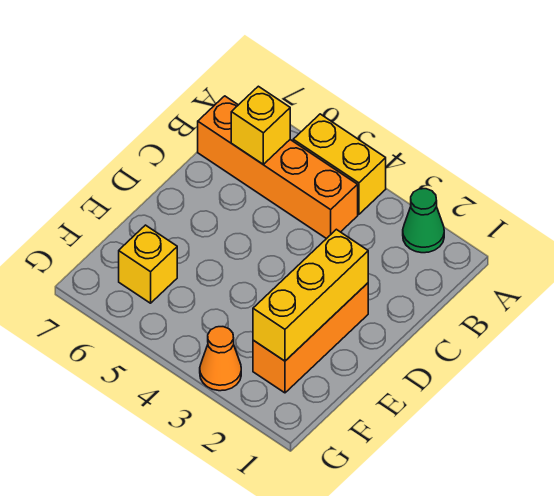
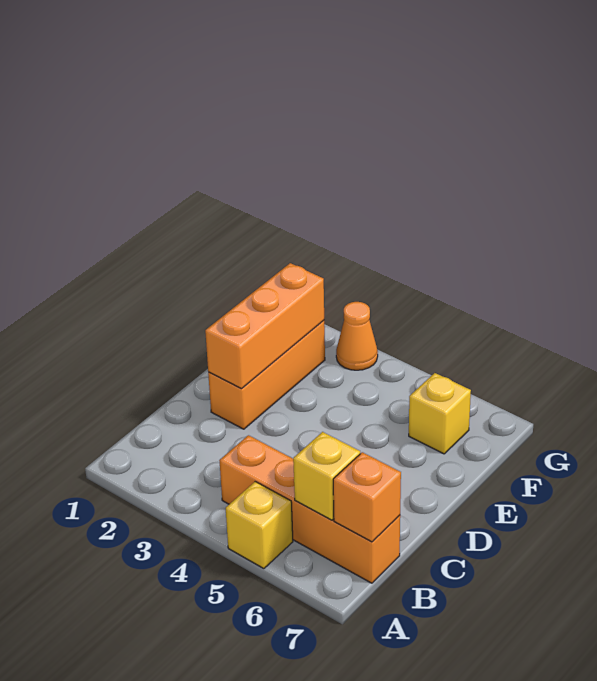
green 1x1 cone [403,189,444,253] -> none
yellow 1x2 brick [293,114,386,214] -> yellow 1x1 brick [226,482,293,569]
none -> orange 1x1 brick [333,452,401,542]
yellow 1x3 brick [253,229,368,361] -> orange 1x3 brick [205,263,324,389]

